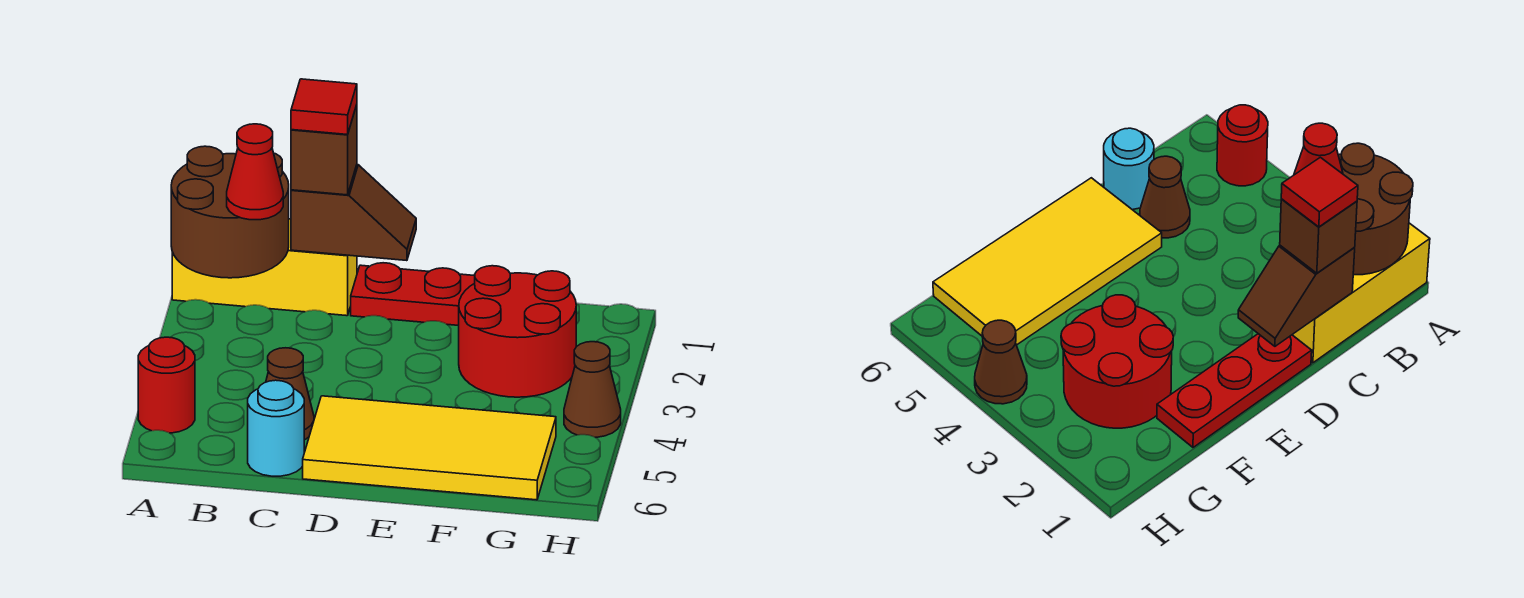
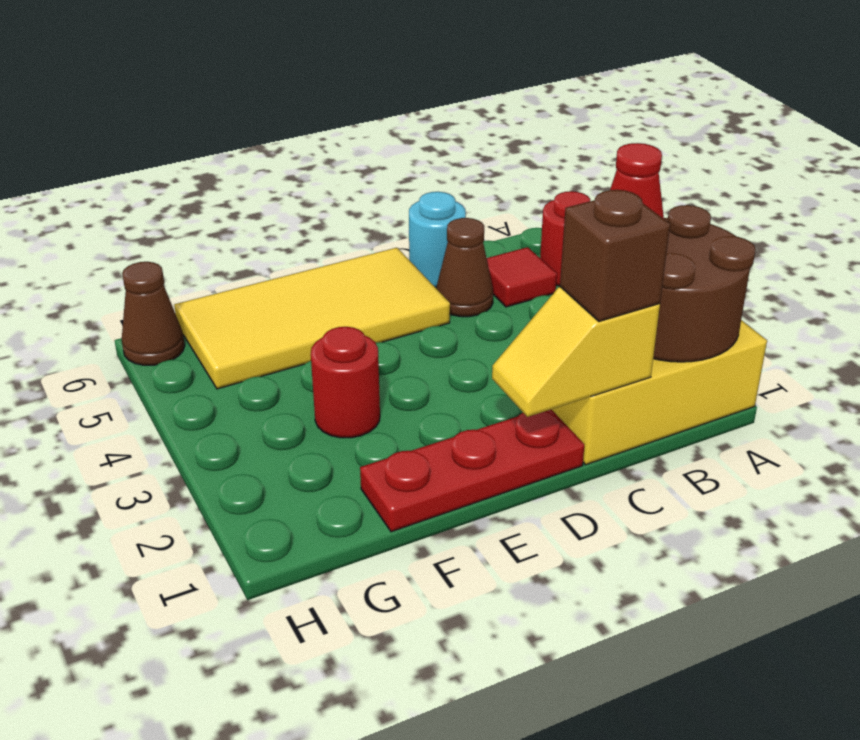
brown 1x2 slope [291,165,416,261] -> yellow 1x2 slope [492,287,660,417]
red 1x1 tile [291,79,357,135] -> red 1x1 tile moved to [487,247,557,307]
red 2x2 round brick [459,266,576,397] -> red 1x1 round brick [311,327,380,438]
brown 1x1 cone [564,342,621,437] -> brown 1x1 cone moved to [122,262,185,365]

